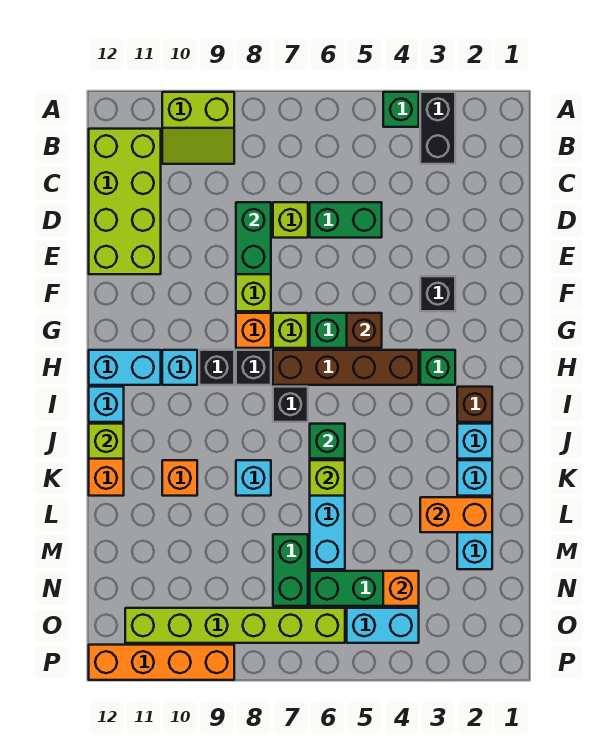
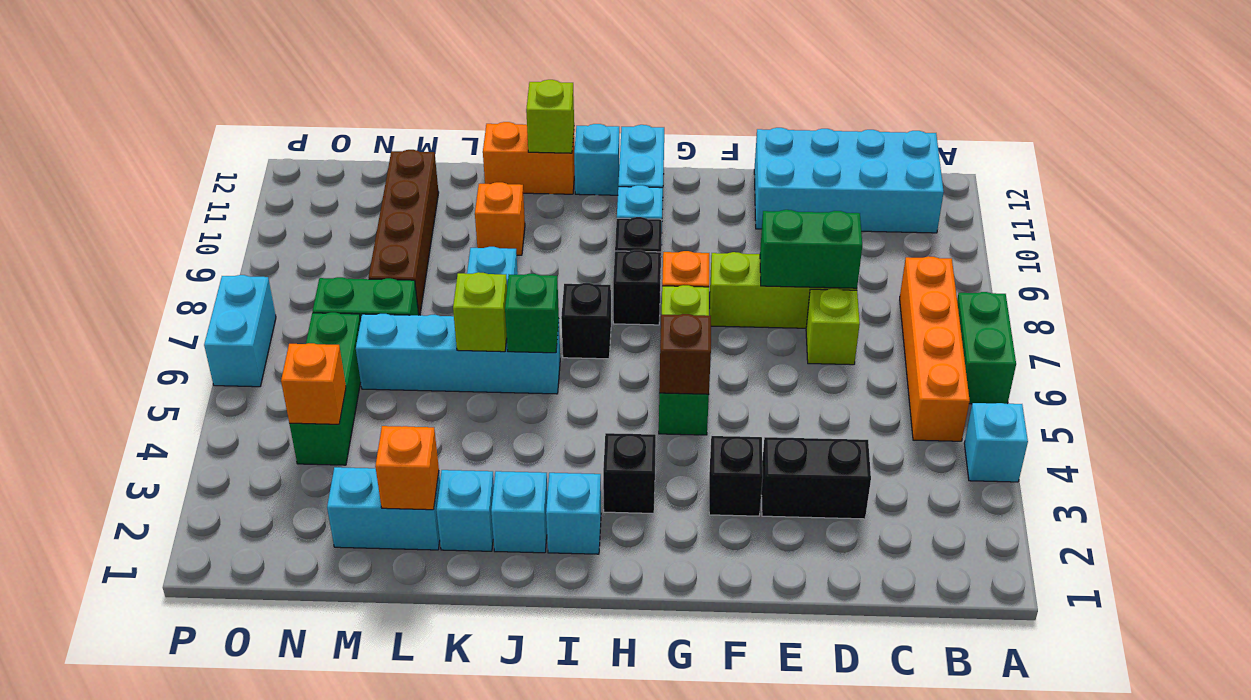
black 1x2 brick [420,92,455,164] -> black 1x2 brick moved to [761,437,871,519]
green 1x1 brick [383,92,419,127] -> cyan 1x1 brick [964,403,1028,482]
lime 2x2 slope [162,92,234,164] -> none
lime 2x4 brick [89,129,161,274] -> cyan 2x4 brick [754,128,944,233]
green 1x2 brick [310,202,382,238] -> green 1x2 brick moved to [957,292,1016,404]
green 1x1 brick [420,350,455,385] -> black 1x1 brick [603,433,656,513]
brown 1x4 brick [273,350,419,385] -> brown 1x4 brick moved to [369,150,439,315]
brown 1x1 brick [457,387,492,422] -> cyan 1x1 brick [546,473,601,554]
orange 1x2 brick [420,497,492,532] -> orange 1x1 brick [375,426,439,510]
cyan 1x2 brick [347,608,419,643] -> cyan 1x2 brick moved to [204,275,276,387]
lime 1x6 brick [125,608,345,643] -> none
orange 1x4 brick [89,645,234,680] -> orange 1x4 brick moved to [900,256,970,441]

